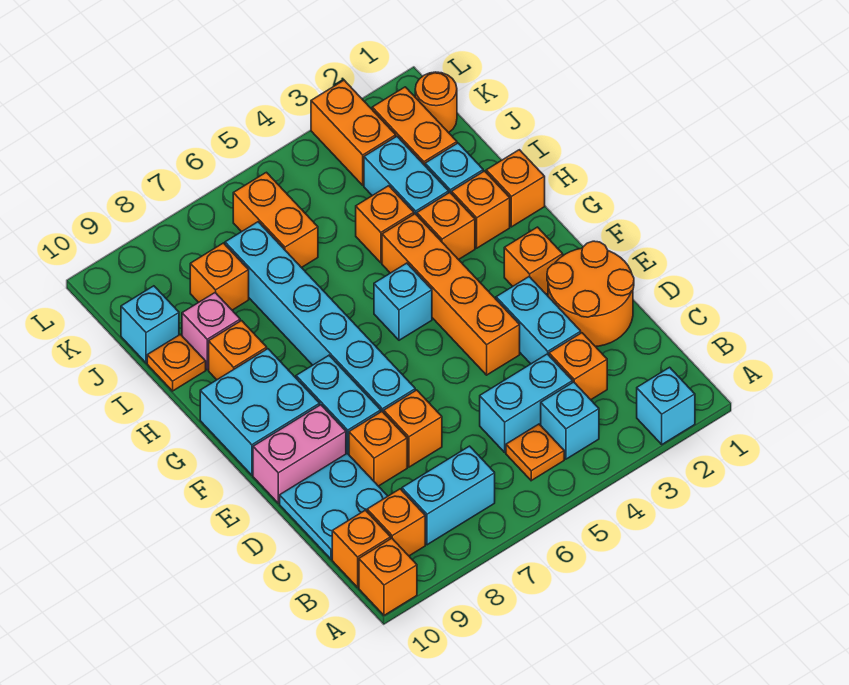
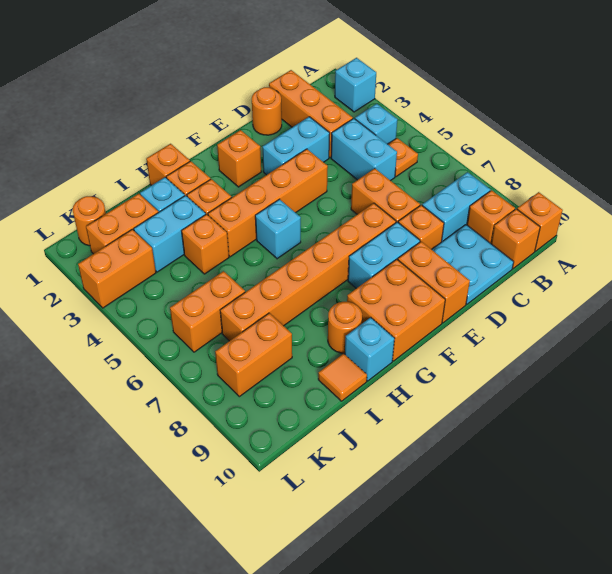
cyan 1x2 brick [402,446,495,545] -> cyan 1x2 brick turned to [422,172,490,241]
orange 1x1 brick [549,333,607,400] -> orange 1x3 brick [269,70,353,158]
orange 2x2 round brick [547,241,634,347] -> orange 1x1 round brick [252,87,282,135]
orange 1x1 brick [384,390,442,467] -> orange 1x2 brick [351,168,420,222]
cyan 1x6 brick [225,222,415,413] -> orange 1x6 brick [220,203,396,341]
pink 1x2 brick [253,405,346,503] -> orange 1x2 brick [398,241,470,323]
cyan 2x2 brick [200,349,320,475] -> orange 2x2 brick [347,259,445,361]
orange 1x1 brick [209,321,267,380] -> orange 1x1 round brick [328,302,362,353]
pink 1x1 brick [182,293,240,370] -> none
orange 1x1 plate [147,334,206,391] -> orange 1x1 tile [318,353,367,401]
orange 1x1 brick [190,243,249,310] -> orange 1x2 brick [215,313,292,397]
cyan 1x1 brick [121,286,179,363] -> cyan 1x1 brick moved to [345,317,395,381]

